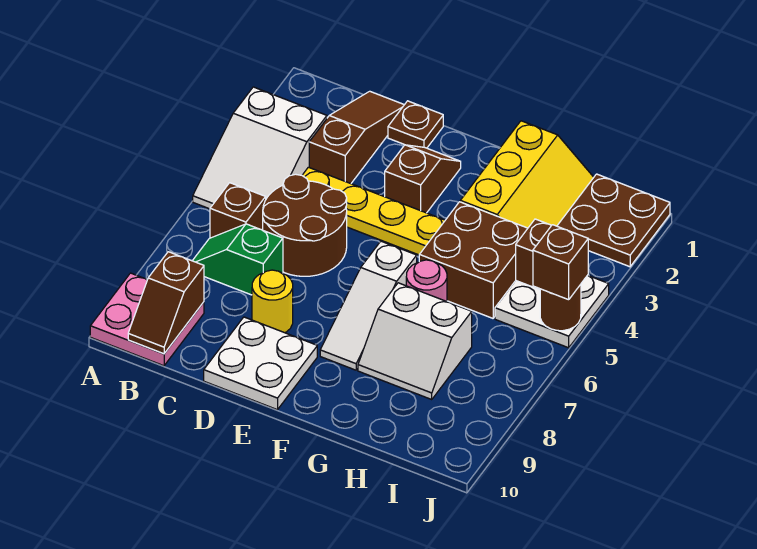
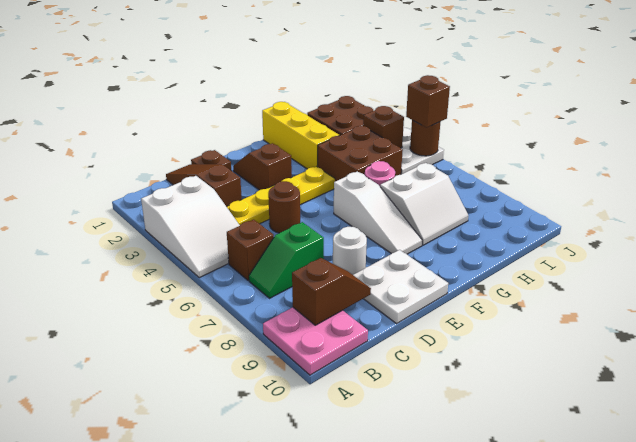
brown 1x2 slope [128,252,204,354] -> brown 1x2 slope turned to [292,258,371,325]
brown 2x2 round brick [263,174,347,276] -> brown 1x1 round brick [268,181,300,233]
yellow 1x1 round brick [252,270,293,333] -> white 1x1 round brick [333,227,367,275]

